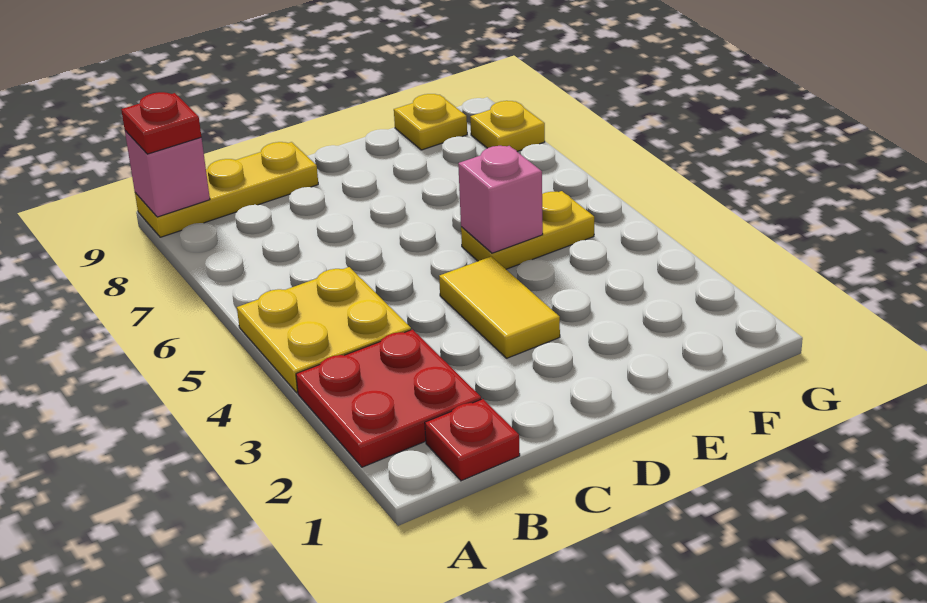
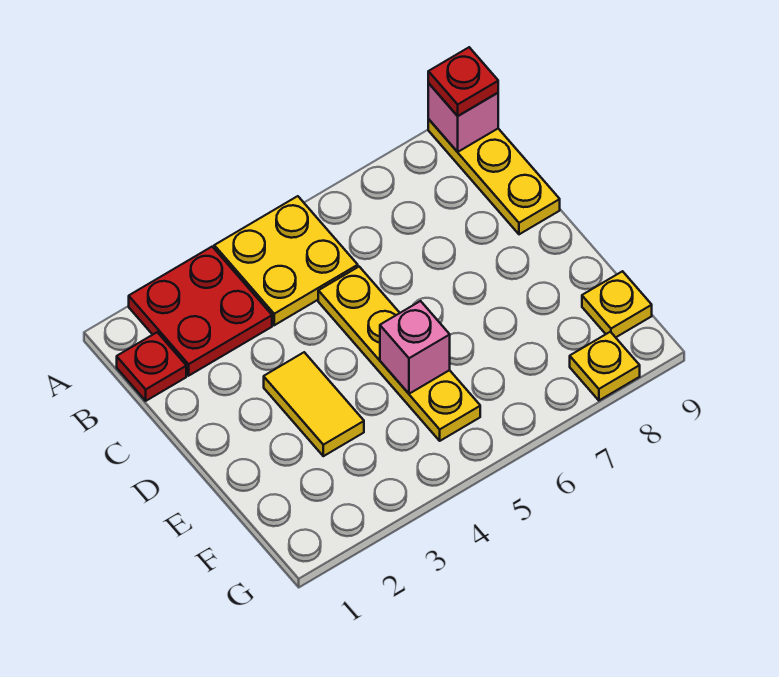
yellow 1x2 tile [439,257,560,358] -> yellow 1x2 tile turned to [264,352,364,456]
yellow 1x2 plate [461,191,594,269] -> yellow 1x4 plate [318,267,480,441]

